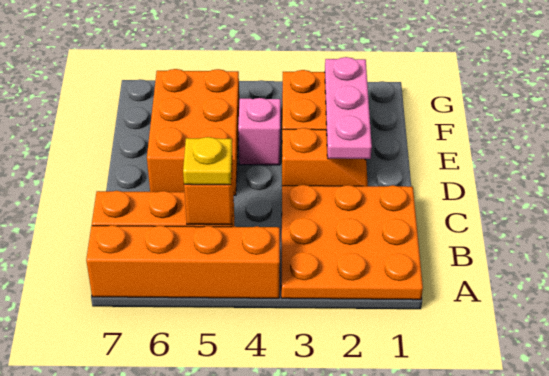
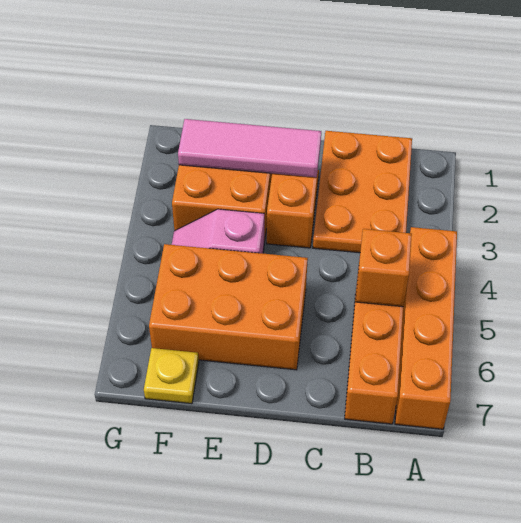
orange 3x3 plate [281,185,423,300] -> orange 2x3 plate [313,131,412,253]
yellow 1x1 plate [183,137,232,185] -> yellow 1x1 plate moved to [144,348,199,404]
pink 1x3 plate [325,57,372,159] -> pink 1x3 tile [178,119,321,177]

